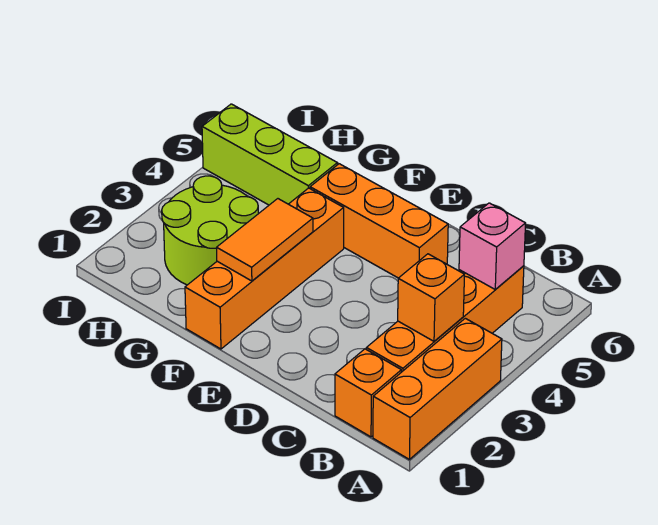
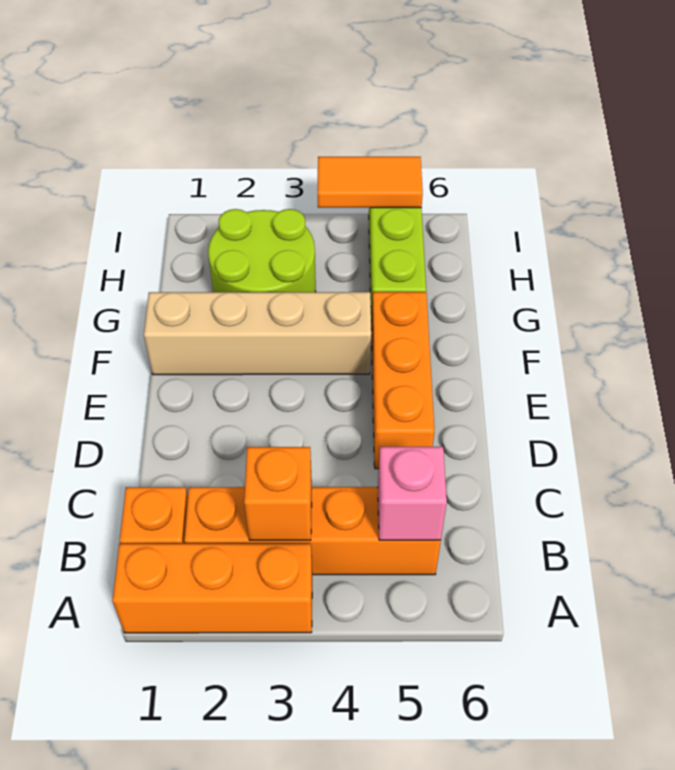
orange 1x4 brick [185,188,344,349] -> tan 1x4 brick [144,292,371,375]
orange 1x2 tile [217,199,313,281] -> orange 1x2 tile moved to [318,157,423,208]

